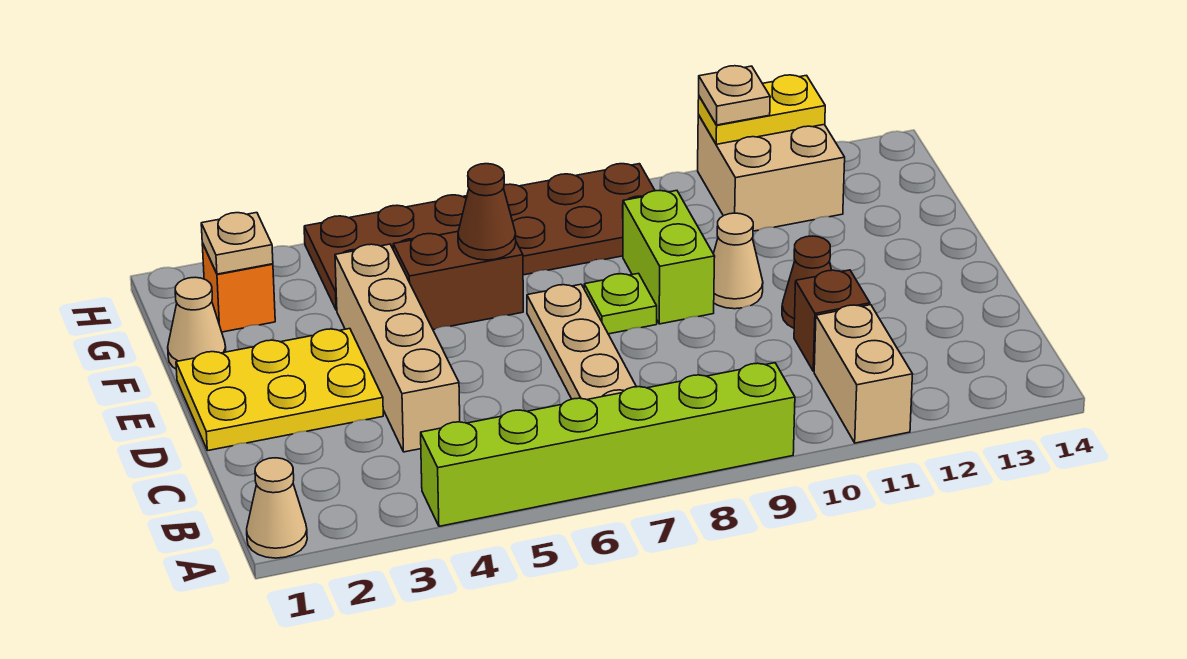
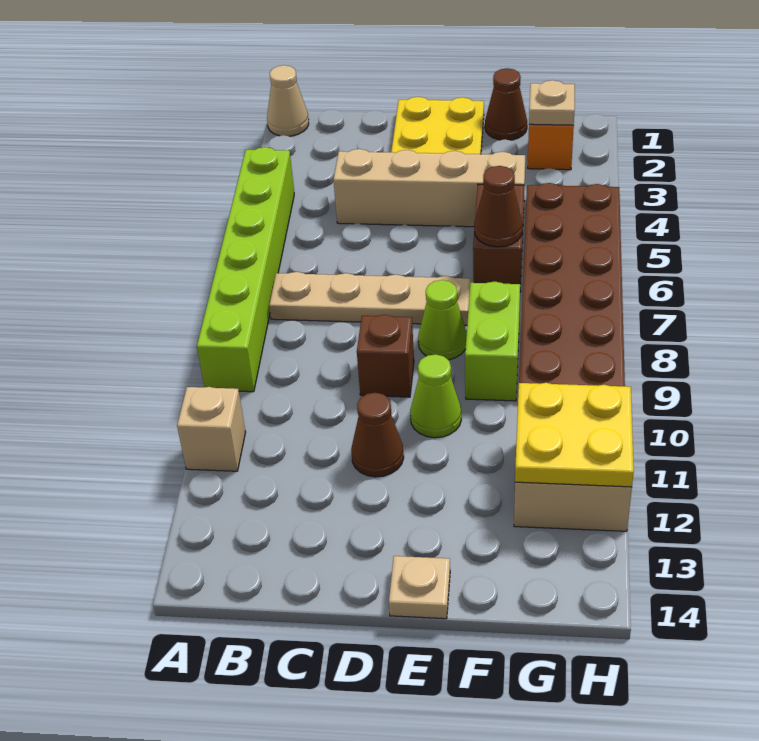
tan 1x2 brick [814,305,913,443] -> tan 1x1 brick [177,387,246,471]
brown 1x1 brick [794,270,870,371] -> brown 1x1 brick moved to [357,315,414,397]
lime 1x1 plate [584,273,657,334] -> lime 1x1 cone [418,280,467,360]
lime 1x2 brick [623,191,715,324] -> lime 1x2 brick turned to [465,282,520,401]
tan 1x1 cone [714,213,763,309] -> lime 1x1 cone [410,354,461,438]
tan 1x1 cone [168,277,226,369] -> brown 1x1 cone [485,68,527,140]
yellow 1x2 plate [698,75,825,144] -> yellow 2x2 plate [515,383,634,487]
tan 1x1 plate [699,66,770,125] -> tan 1x1 plate moved to [389,556,450,619]

